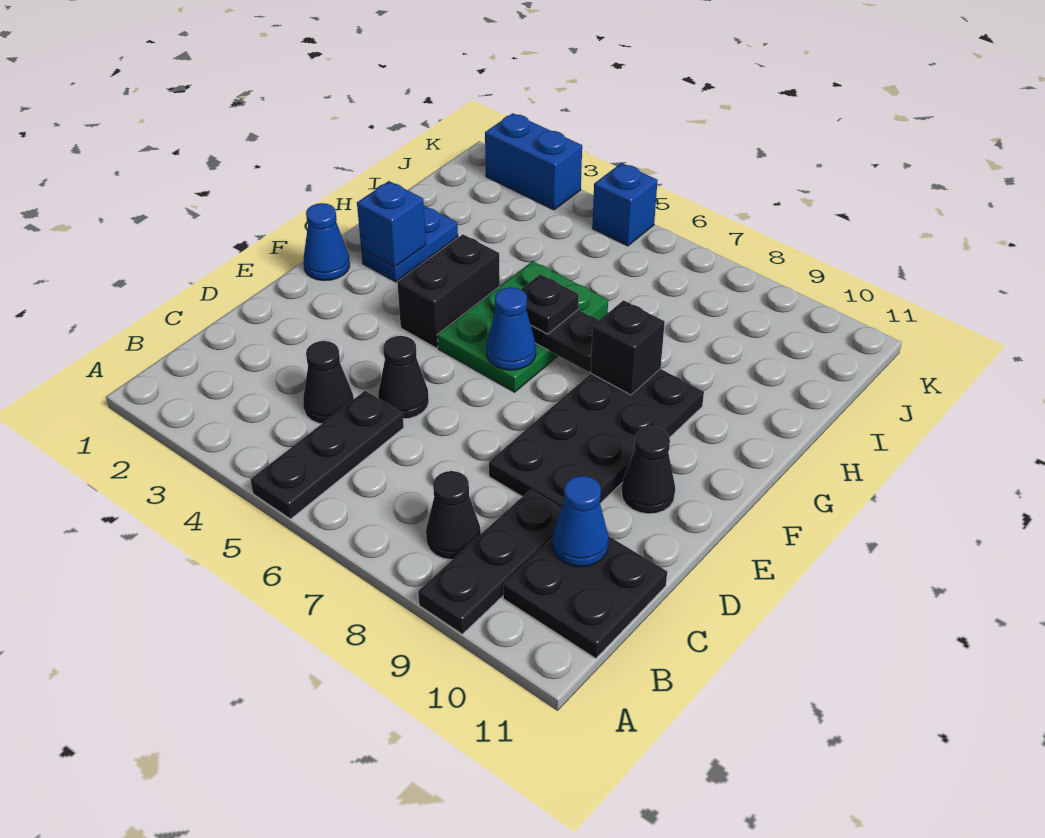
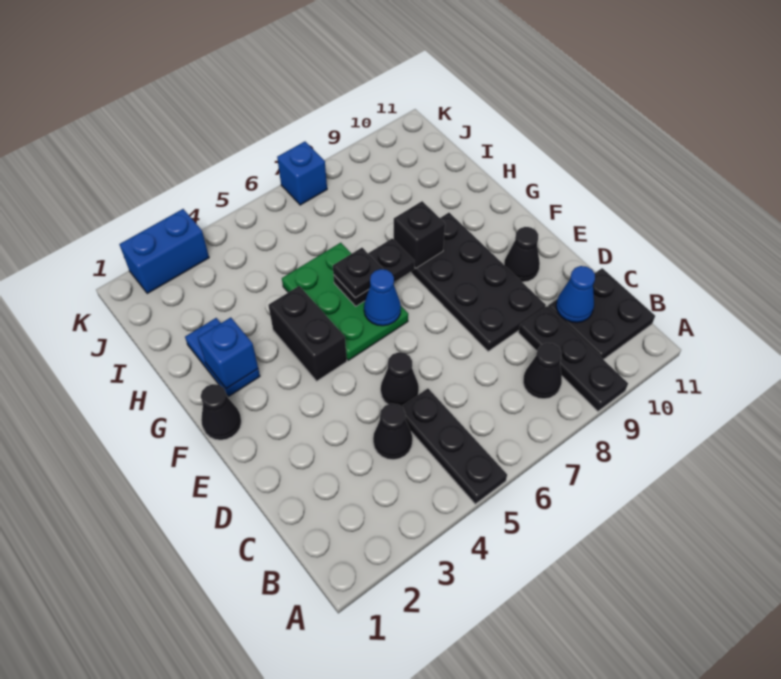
blue 1x1 cone [304,203,350,281] -> black 1x1 cone [201,384,241,440]
blue 1x1 brick [592,163,658,246] -> blue 1x1 brick moved to [277,142,327,205]

